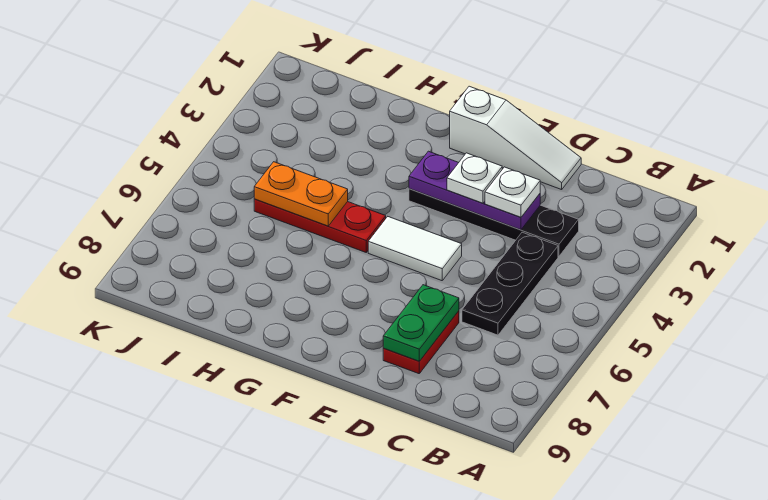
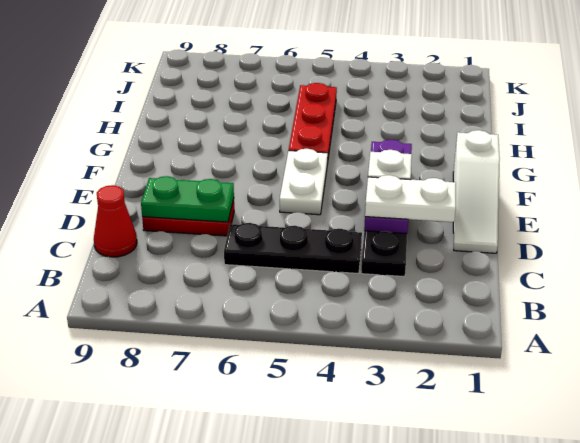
none -> red 1x1 cone [94,185,137,257]
white 1x1 plate [485,167,540,217] -> white 1x2 plate [365,175,456,222]
white 1x2 tile [368,217,462,281] -> white 1x2 plate [280,149,328,215]
orange 1x2 plate [254,162,348,226] -> none

